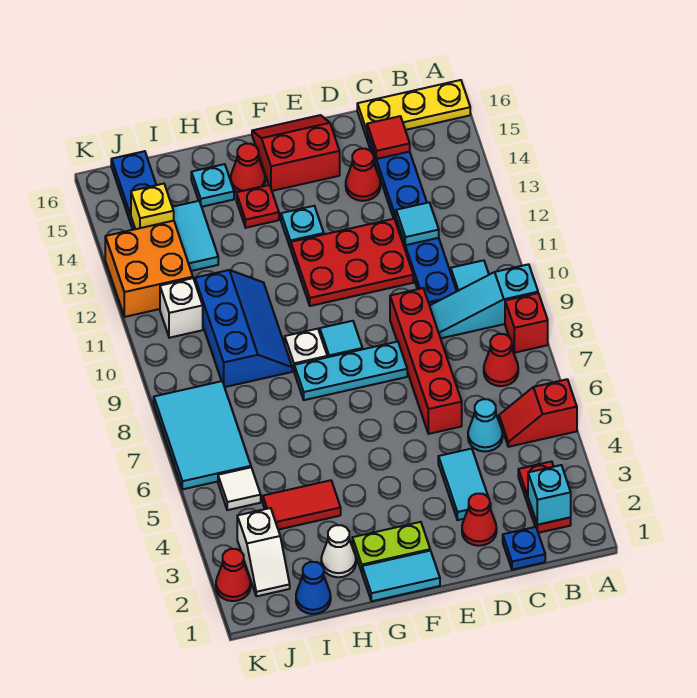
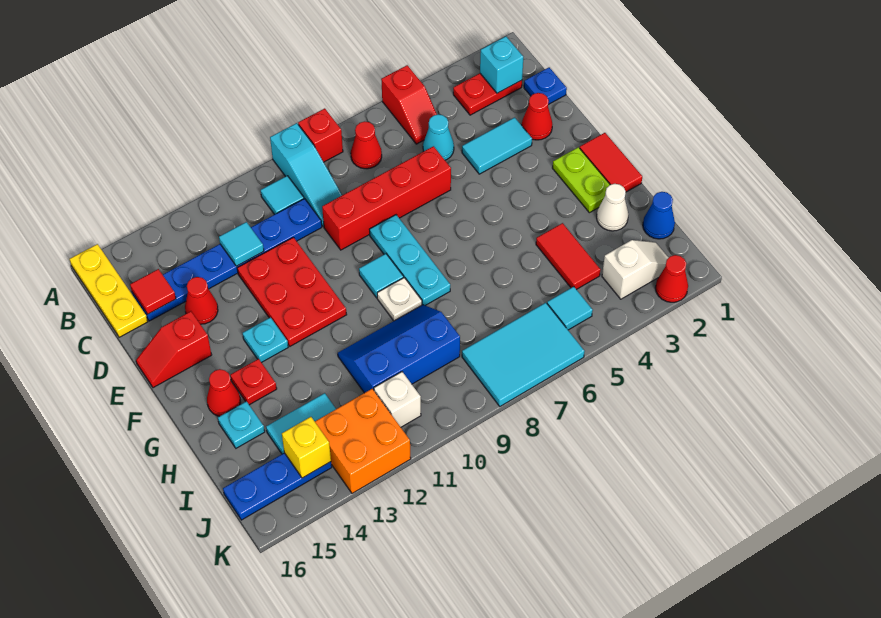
red 2x2 slope [252,115,340,191] -> red 1x2 slope [136,311,211,388]
cyan 1x2 tile [362,551,440,601] -> red 1x2 tile [580,133,642,192]
white 1x1 tile [218,467,261,510] -> cyan 1x1 tile [547,287,593,330]

